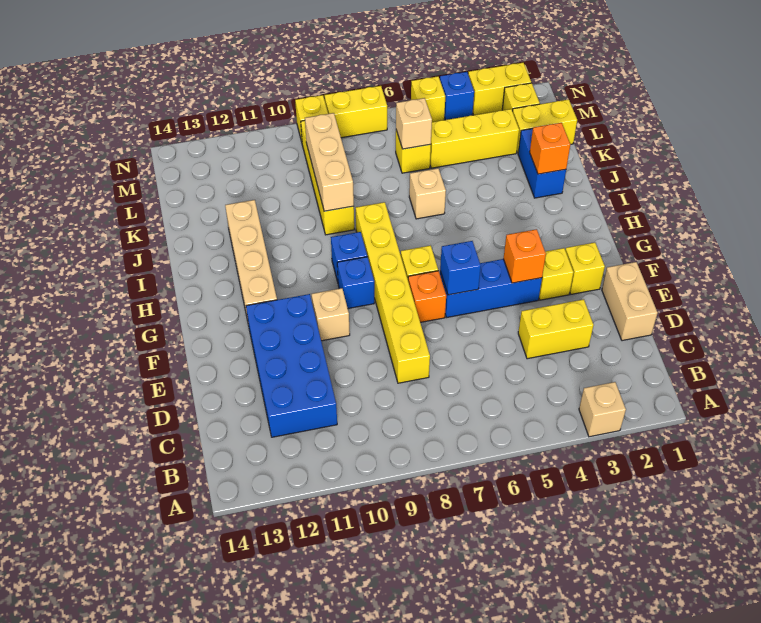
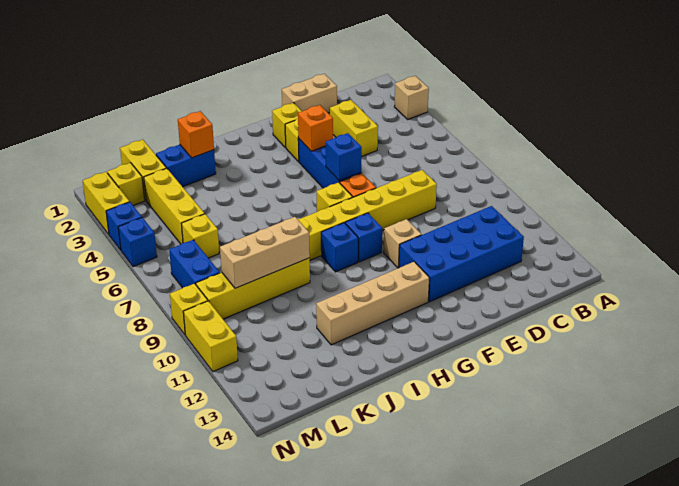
tan 1x1 brick [409,168,446,219] -> none
tan 1x1 brick [396,98,432,149] -> none
none -> blue 1x2 brick [169,240,220,288]
yellow 1x1 brick [411,76,445,122] -> blue 1x1 brick [118,218,157,267]
yellow 1x2 brick [325,86,387,138] -> yellow 1x2 brick moved to [183,301,238,371]

